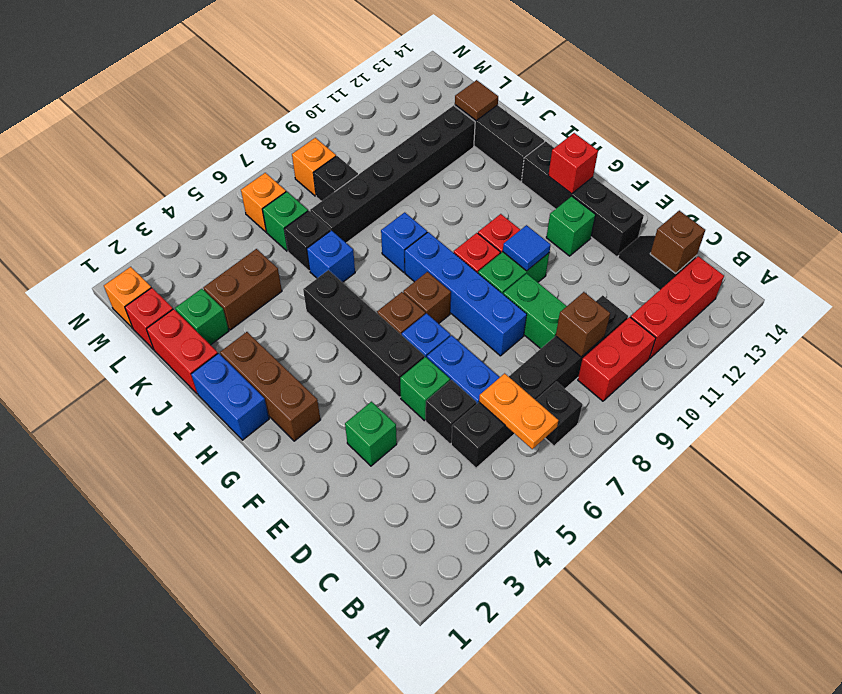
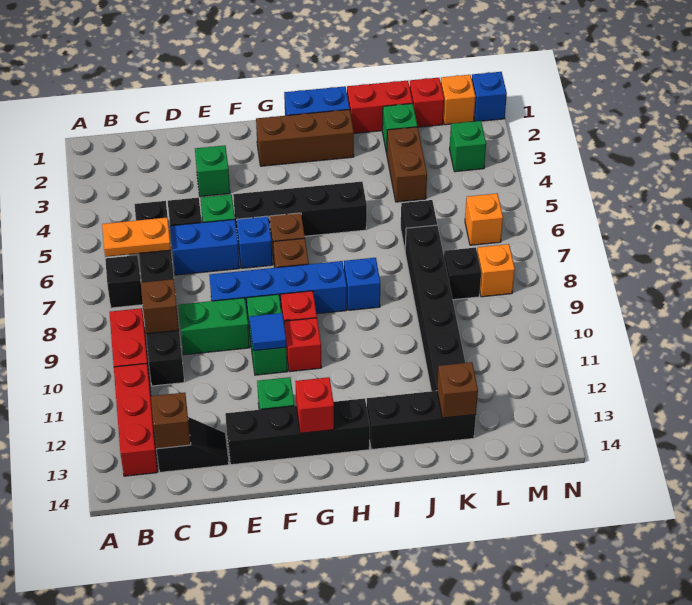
blue 1x1 brick [307,230,355,283] -> blue 1x1 brick moved to [472,72,507,121]
brown 1x1 tile [455,80,498,120] -> brown 1x1 brick [437,362,478,418]
green 1x1 brick [262,192,308,251] -> green 1x1 brick moved to [450,121,486,172]

